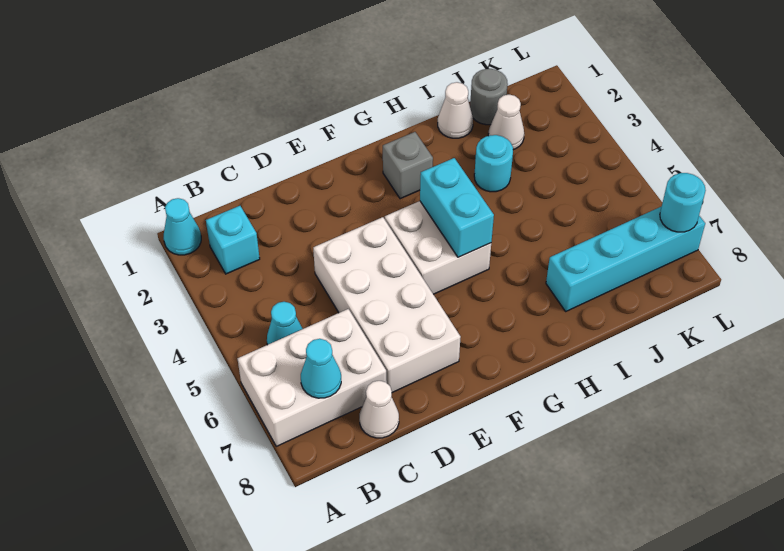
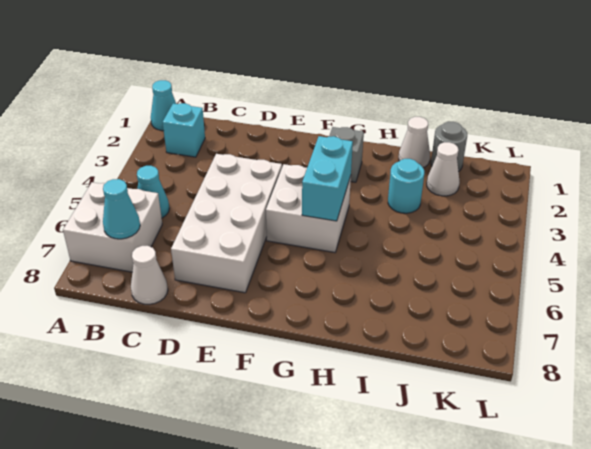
white 2x3 brick [237,309,387,446] -> white 2x2 brick [63,182,162,272]
cyan 1x4 brick [546,206,705,311] -> none
cyan 1x1 round brick [660,173,706,232] -> none

